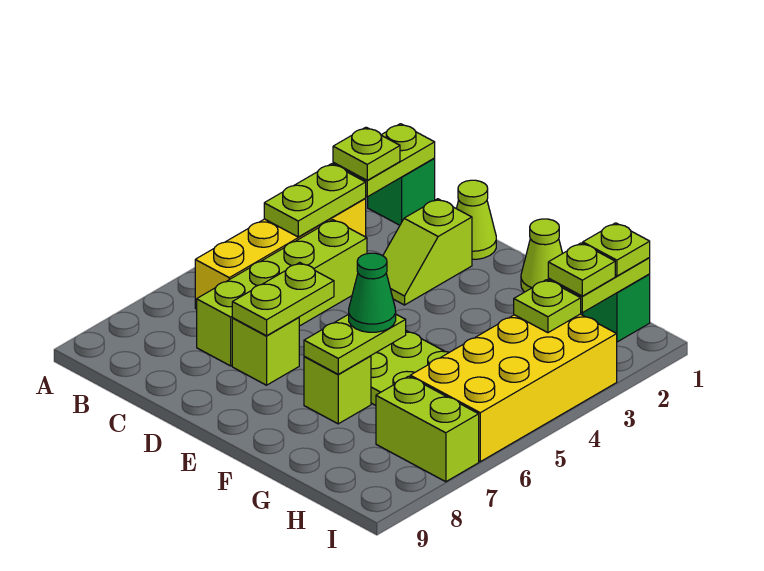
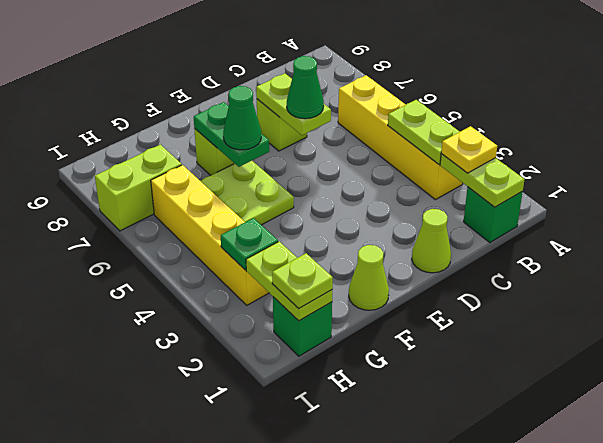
lime 1x1 plate [333,127,400,180] -> yellow 1x1 plate [441,126,497,173]
lime 1x4 brick [197,220,367,366] -> none
lime 1x2 slope [383,199,472,305] -> none
none -> green 1x1 cone [287,56,324,119]
lime 1x2 plate [304,314,406,374] -> green 1x2 plate [194,102,269,167]
lime 1x1 plate [548,243,615,296] -> none
yellow 2x4 brick [410,314,617,462] -> yellow 1x4 brick [151,165,269,305]
lime 1x1 plate [514,280,581,333] -> green 1x1 plate [221,218,278,270]

